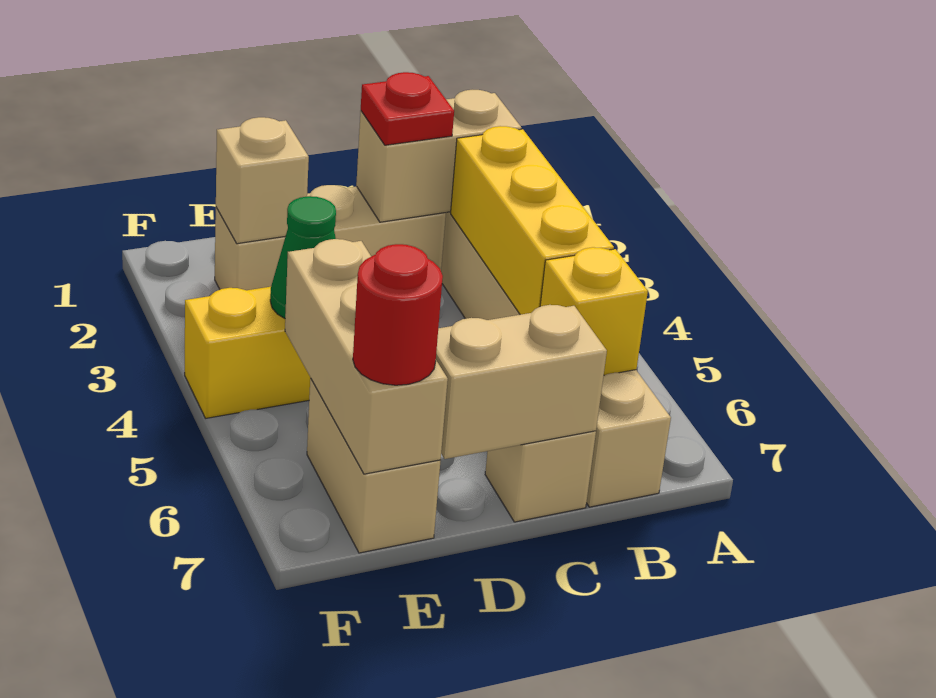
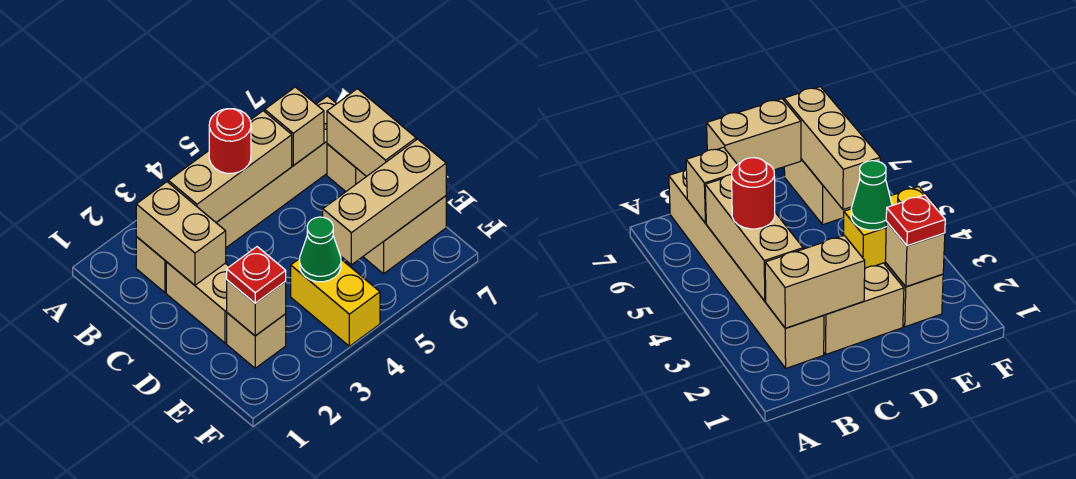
yellow 1x3 brick [451,126,614,315] -> tan 1x3 brick [168,111,292,222]
yellow 1x1 brick [540,247,648,375] -> tan 1x1 brick [265,87,324,166]
red 1x1 plate [361,72,454,145] -> red 1x1 plate moved to [227,247,286,303]
red 1x1 round brick [353,244,443,385] -> red 1x1 round brick moved to [209,109,251,173]

